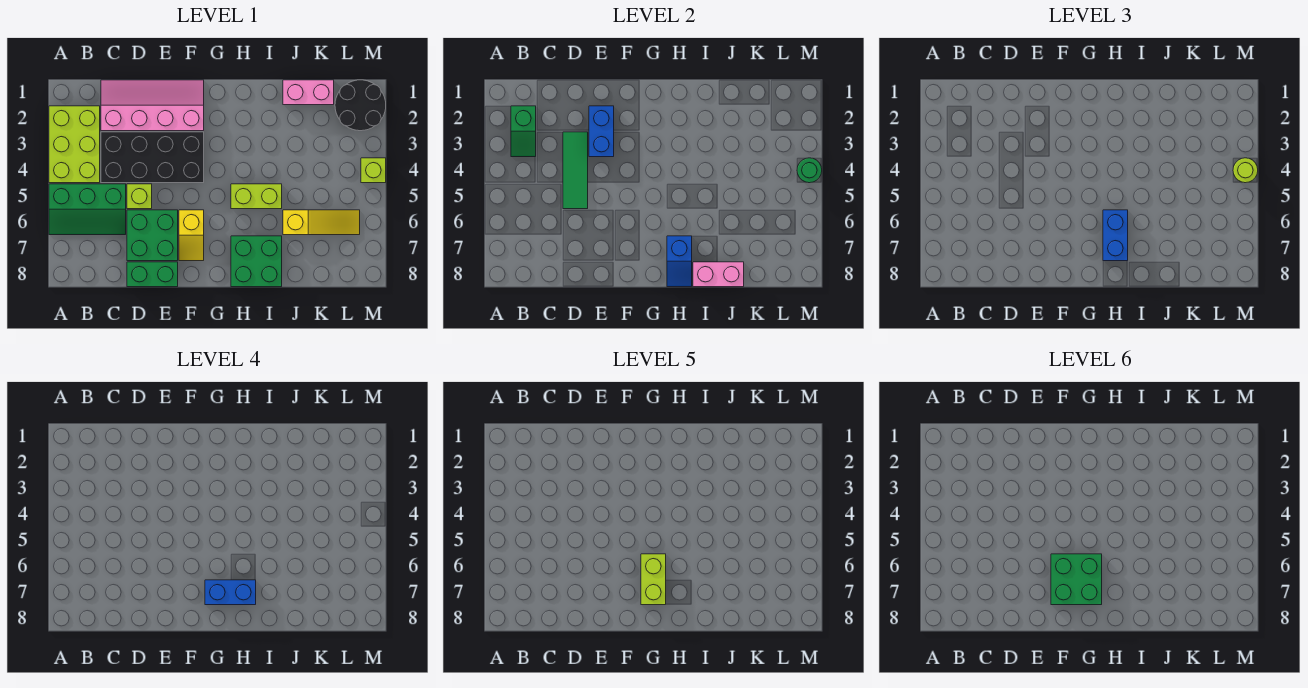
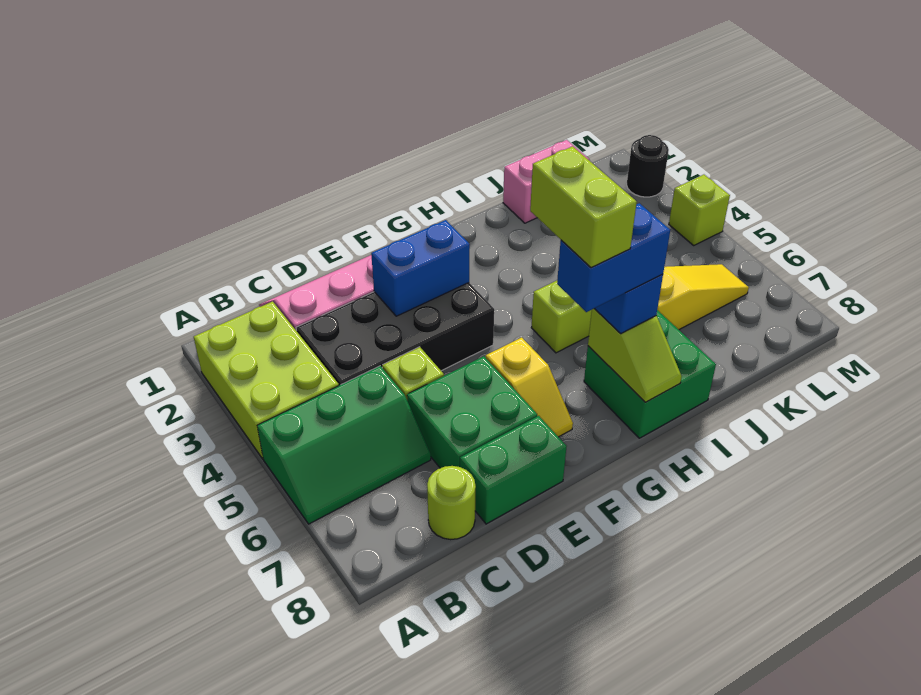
green 1x2 slope [511,106,536,157] -> none
green 1x3 tile [563,132,588,209] -> none
blue 1x2 brick [589,106,614,157] -> blue 1x2 brick turned to [371,220,470,316]
green 2x2 brick [1051,554,1102,605] -> none
blue 1x2 slope [667,236,692,287] -> lime 1x2 slope [588,309,682,402]
pink 1x2 brick [693,262,744,287] -> none
black 2x2 round brick [335,80,386,131] -> black 1x1 round brick [627,135,669,197]
green 1x1 round brick [797,158,822,183] -> none
lime 1x1 round brick [1233,158,1258,183] -> lime 1x1 round brick moved to [427,466,476,540]

